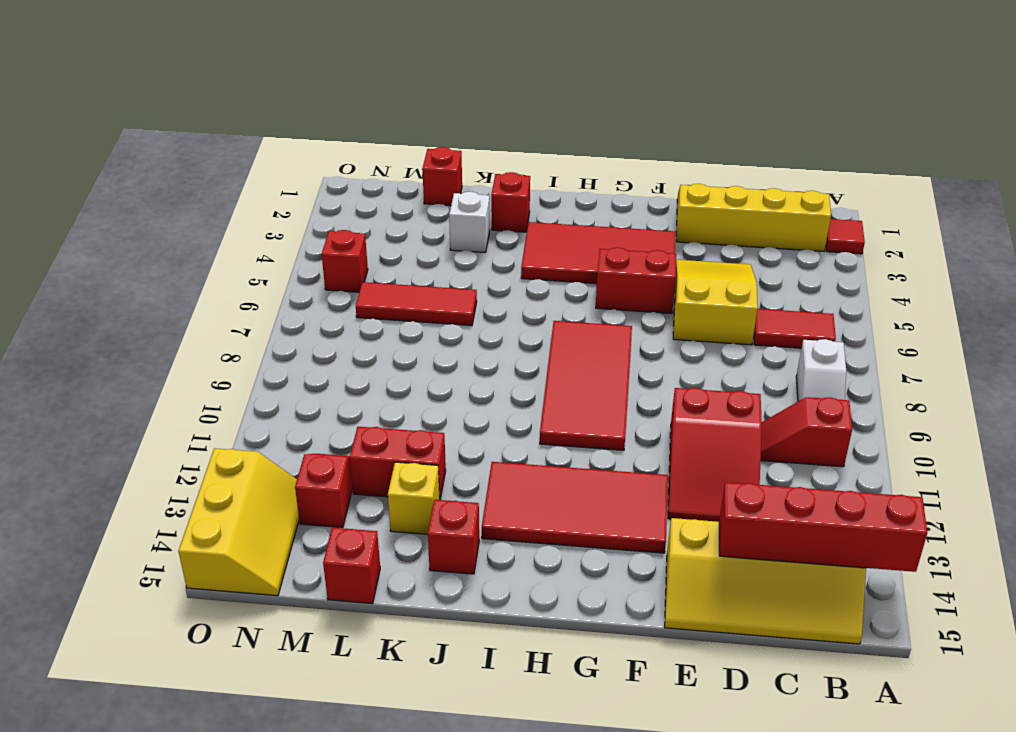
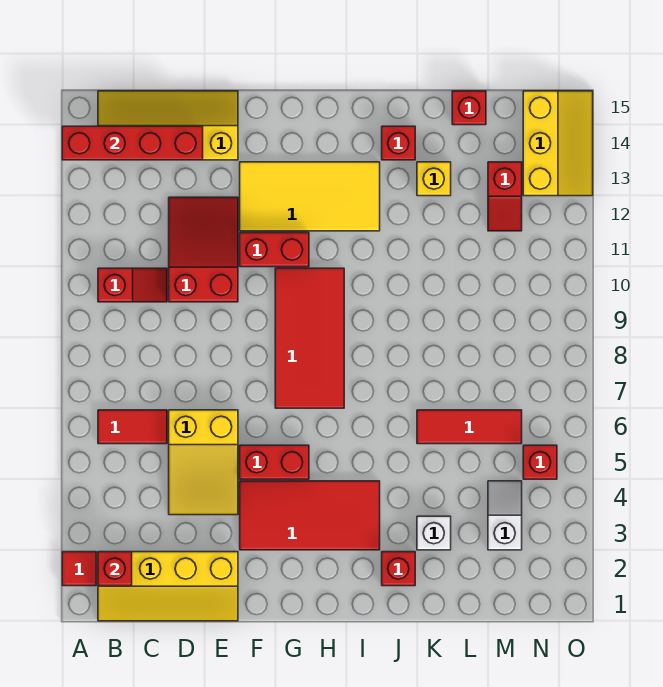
white 1x2 slope [796,339,846,401] -> white 1x2 slope moved to [488,481,522,550]
red 2x4 tile [482,462,668,553] -> yellow 2x4 tile [240,162,380,231]
red 1x2 brick [350,427,446,499] -> red 1x2 brick moved to [240,233,309,267]
red 1x1 brick [422,147,462,206] -> red 1x1 brick moved to [98,552,132,586]
yellow 2x3 slope [178,448,299,596] -> yellow 2x3 slope turned to [523,91,593,196]

